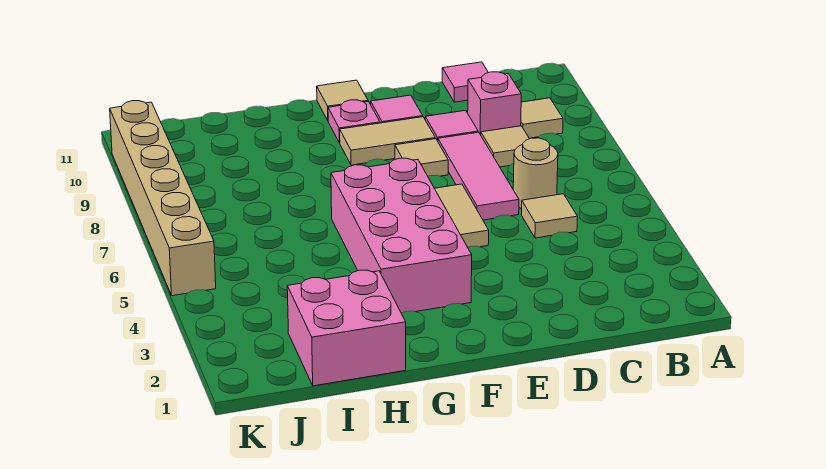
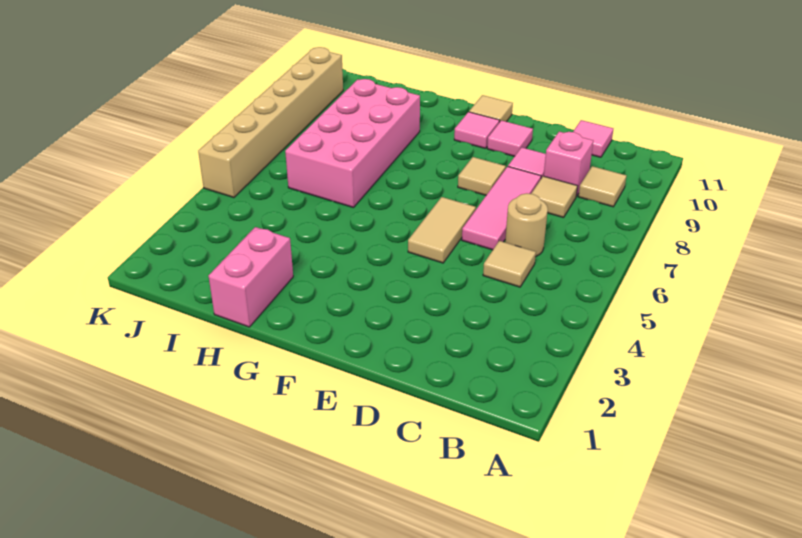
tan 1x2 tile [340,117,435,165] -> none
pink 2x4 brick [331,158,472,313] -> pink 2x4 brick moved to [285,79,420,208]
pink 1x1 plate [328,100,380,143] -> pink 1x1 tile [454,112,500,149]
pink 2x2 brick [287,270,406,386] -> pink 1x2 brick [209,227,293,327]

